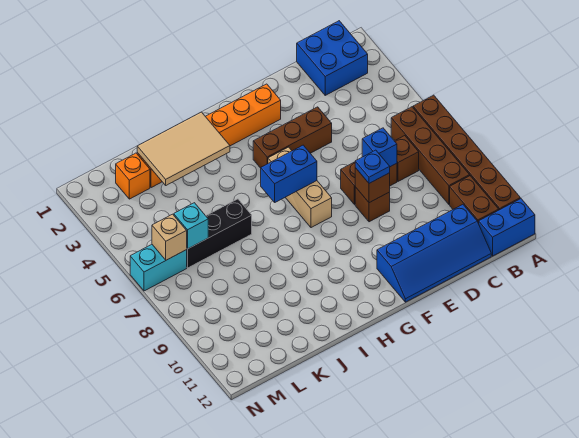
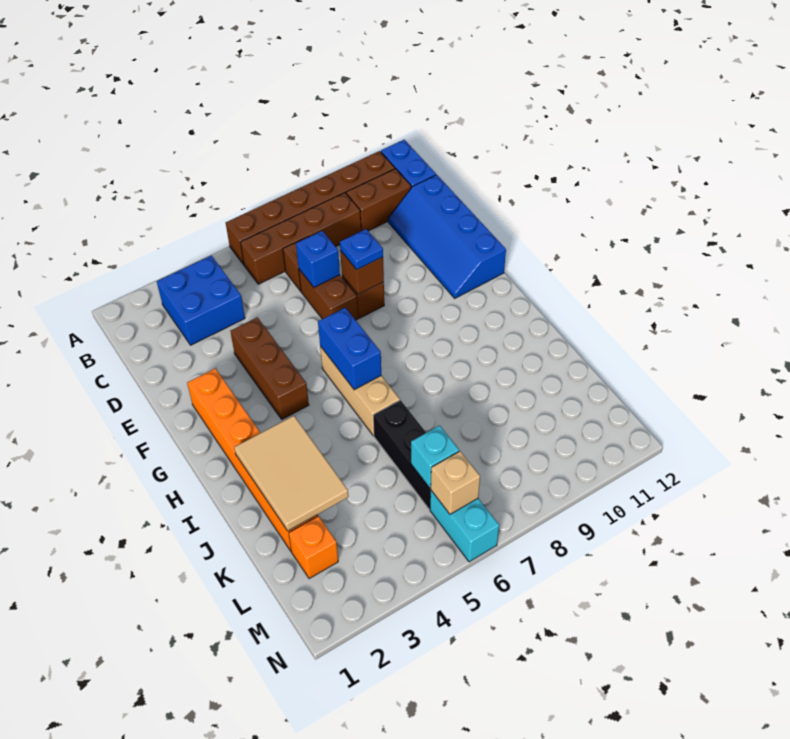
blue 2x2 brick [297,21,368,95] -> blue 2x2 brick moved to [157,256,245,345]
blue 2x4 slope [377,205,491,302] -> blue 2x4 slope turned to [388,175,506,298]
tan 1x3 brick [268,147,332,228] -> tan 1x3 brick turned to [320,346,400,436]

